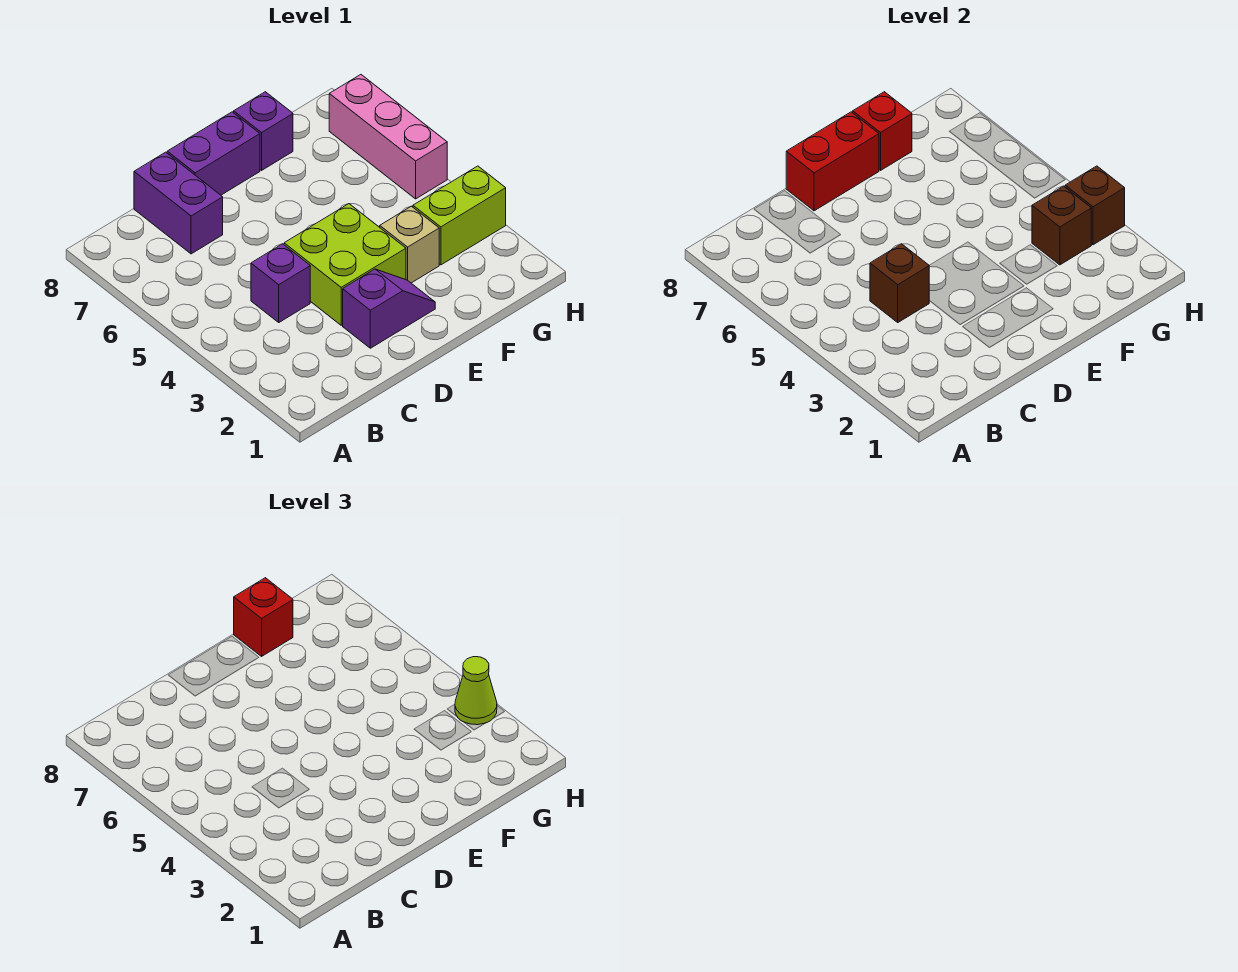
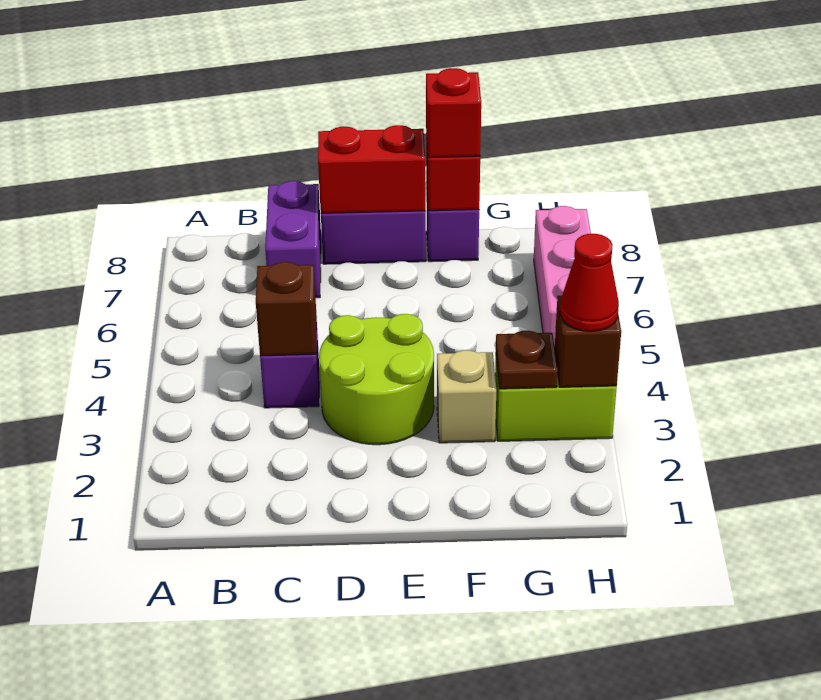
purple 1x2 slope [343,269,435,348] -> none
lime 2x2 brick [284,204,406,325] -> lime 2x2 round brick [319,314,434,445]
brown 1x1 brick [1032,186,1091,265] -> brown 1x1 plate [496,331,558,389]
lime 1x1 cone [455,657,497,725] -> red 1x1 cone [560,234,619,331]

